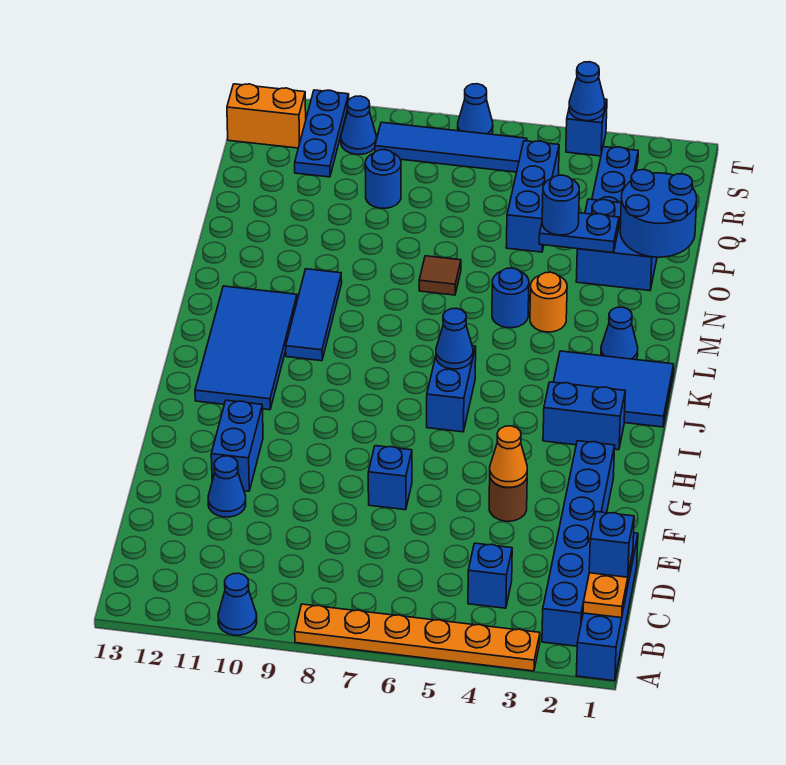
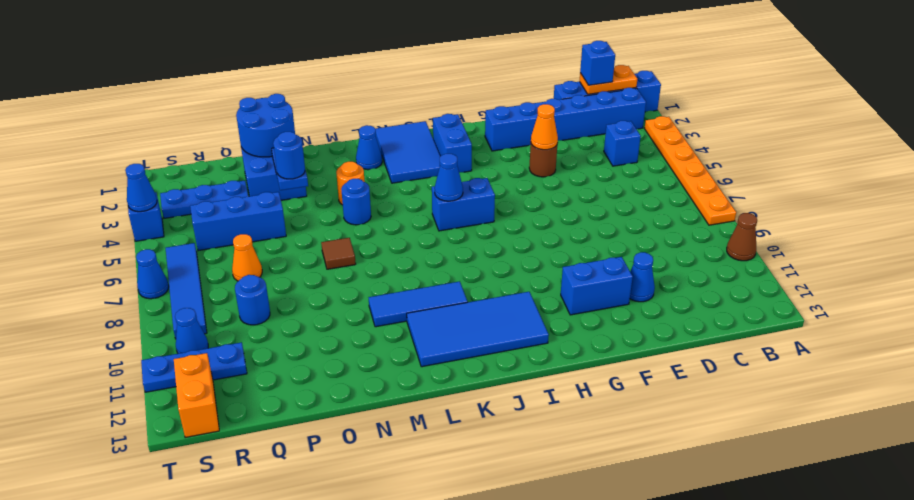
blue 1x1 cone [218,573,257,635] -> brown 1x1 cone [727,213,757,261]
blue 1x1 brick [368,446,412,510] -> none
none -> orange 1x1 cone [232,234,262,281]

